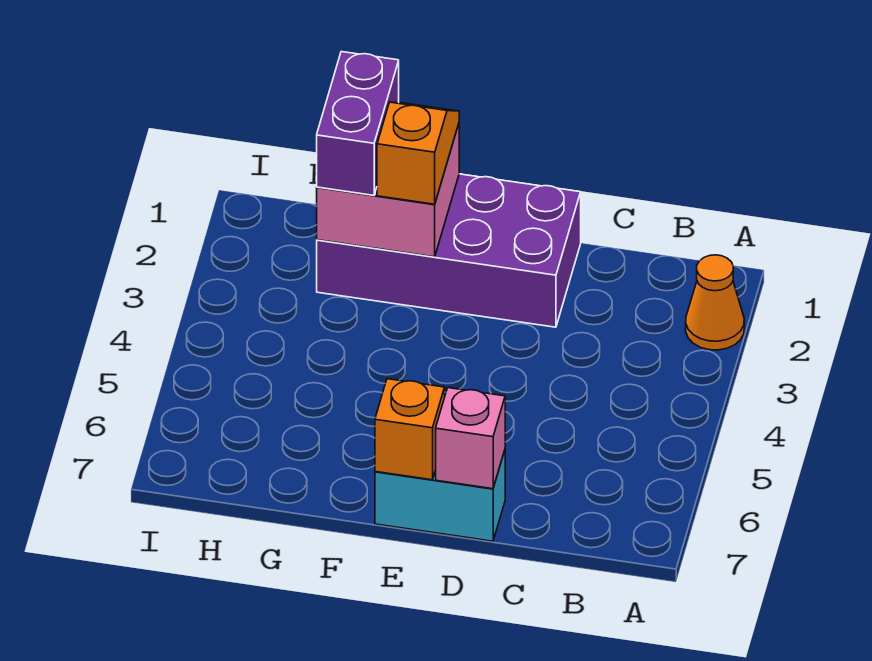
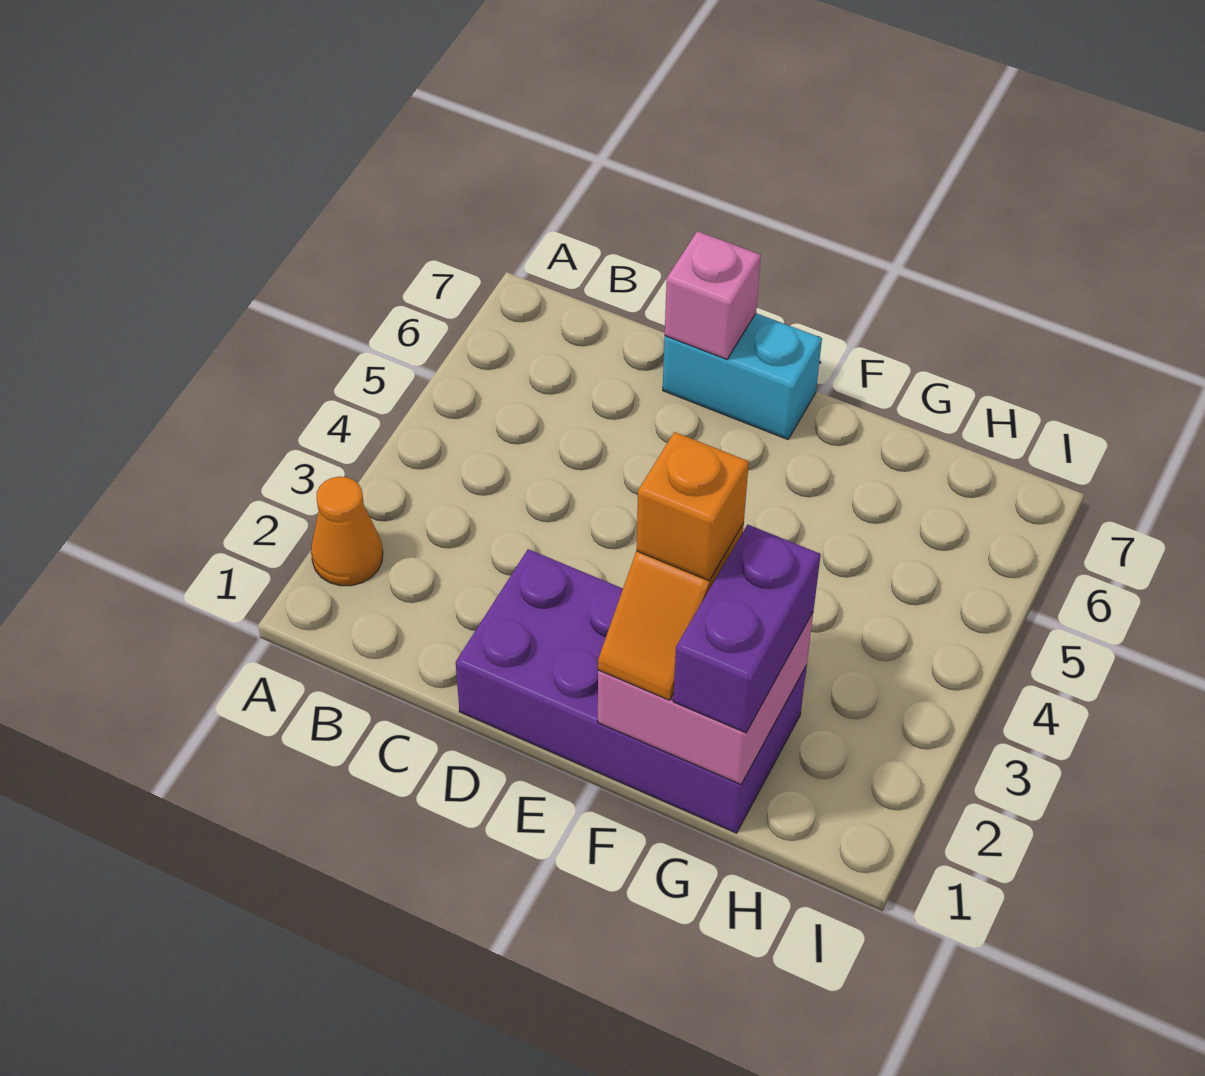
orange 1x1 brick [375,379,445,480] -> orange 1x1 brick moved to [636,432,749,581]

